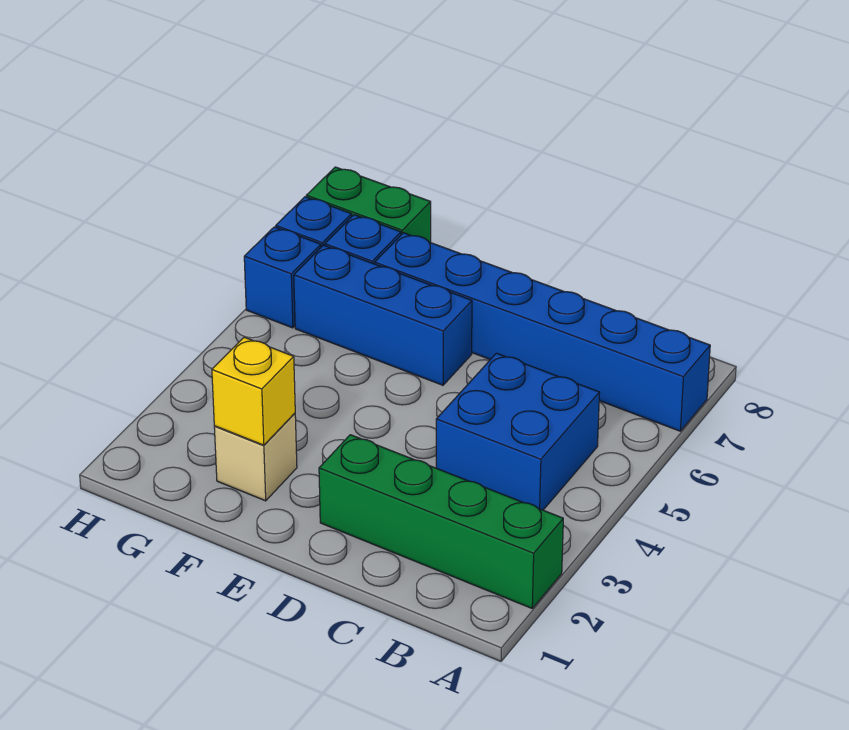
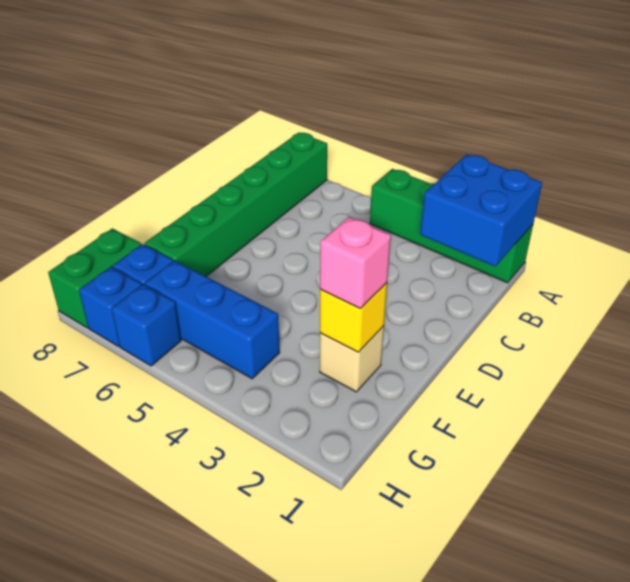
green 1x4 brick [319,435,563,608] -> green 1x4 brick turned to [370,169,533,283]
blue 1x6 brick [375,233,710,431] -> green 1x6 brick [144,132,327,276]
blue 2x2 brick [436,353,600,510] -> blue 2x2 brick moved to [420,154,542,267]
blue 1x3 brick [294,245,472,385] -> blue 1x3 brick turned to [145,261,280,379]
none -> pink 1x1 brick [320,217,391,309]

